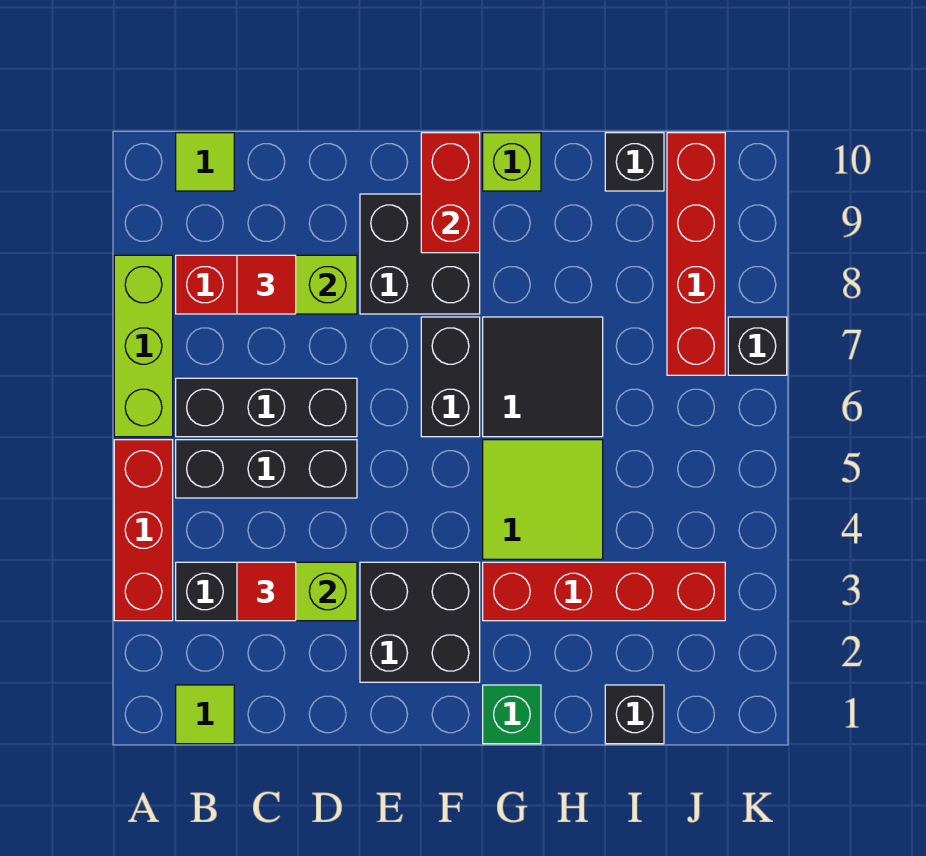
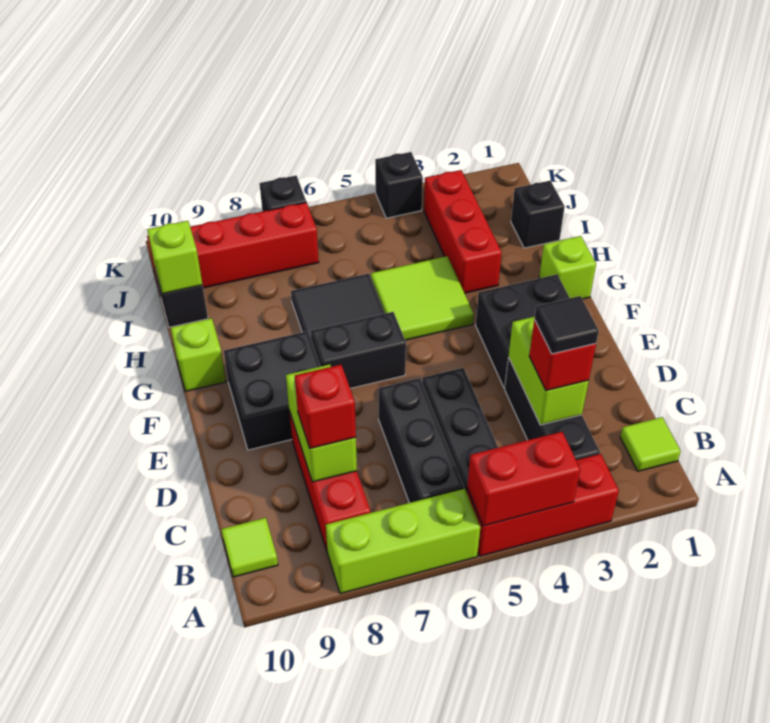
red 1x1 tile [237,562,296,621] -> red 1x1 brick [529,320,596,391]
none -> black 1x1 tile [534,296,599,354]
red 1x1 tile [237,255,296,314] -> red 1x1 brick [295,365,356,449]
red 1x2 brick [421,133,480,253] -> red 1x2 brick moved to [467,432,580,526]
green 1x1 brick [483,685,541,744] -> lime 1x1 brick [539,236,596,299]
red 1x4 brick [483,562,725,621] -> red 1x3 brick [424,170,502,293]
none -> lime 1x1 brick [147,221,202,294]
none -> black 1x1 brick [375,152,423,218]

